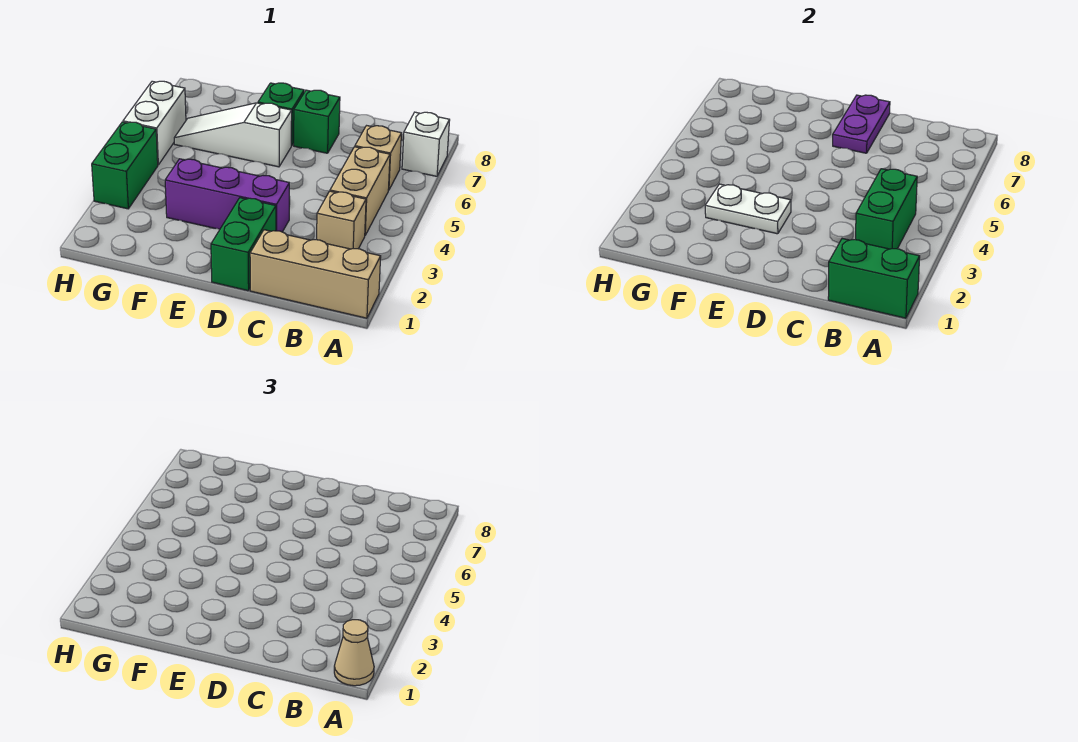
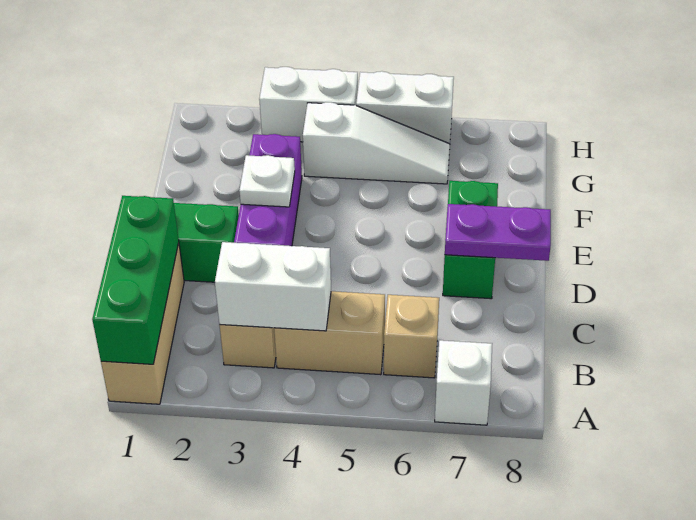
green 1x2 brick [828,239,920,318] -> green 1x3 brick [92,196,179,364]
tan 1x1 cone [334,620,374,686] -> none
green 1x2 brick [856,169,917,249] -> white 1x2 brick [215,242,331,331]
white 1x2 plate [705,184,791,234] -> white 1x1 plate [239,155,295,207]
white 1x3 slope [174,103,292,167] -> white 1x3 slope turned to [303,102,450,184]
green 1x2 brick [92,122,158,209] -> white 1x2 brick [259,67,358,142]

